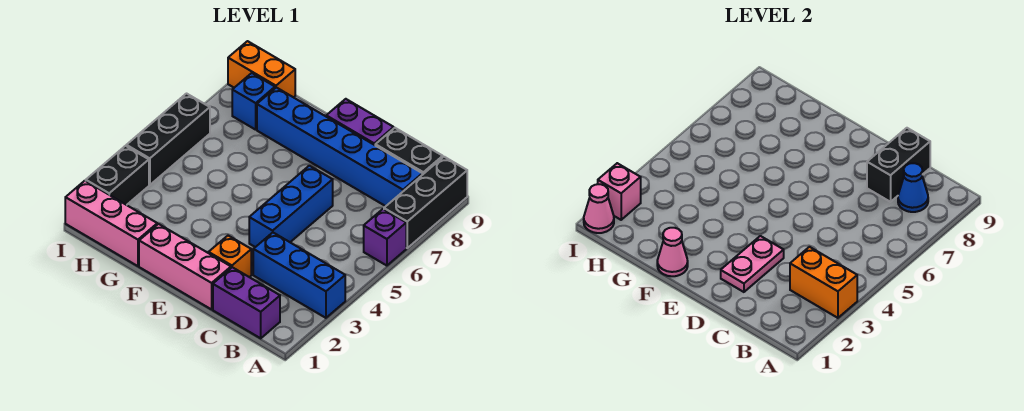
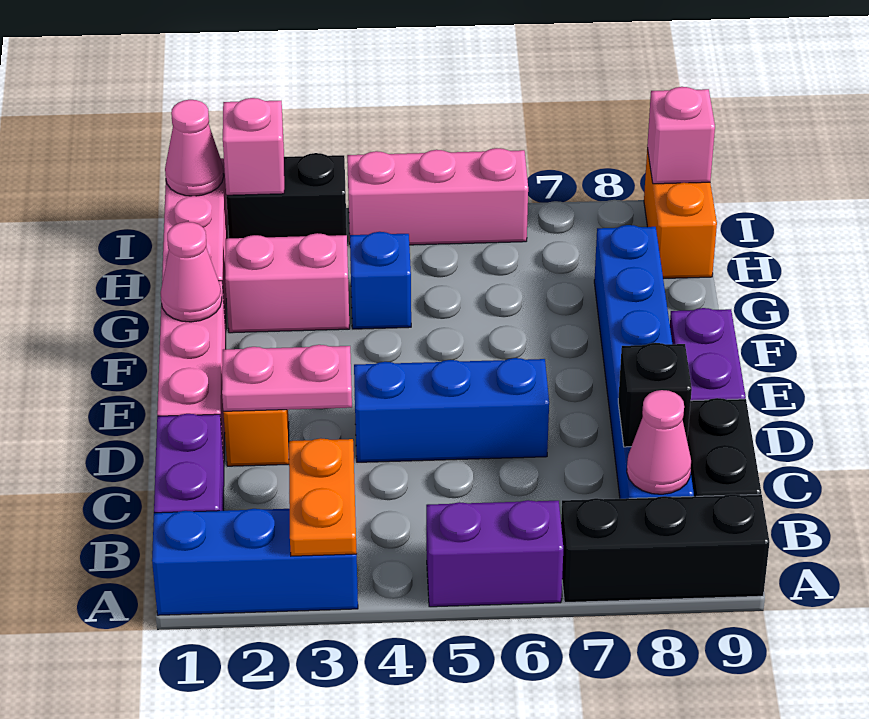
blue 1x3 brick [253,233,345,318] -> blue 1x3 brick turned to [152,509,358,615]
orange 1x2 brick [790,247,857,318] -> orange 1x2 plate [289,438,357,556]
purple 1x1 brick [364,209,406,266] -> purple 1x2 brick [426,500,563,607]
blue 1x1 cone [898,163,928,212] -> pink 1x1 cone [627,390,691,494]
black 1x2 brick [867,128,930,202] -> black 1x1 brick [618,343,692,447]
none -> pink 1x2 brick [225,233,350,333]
blue 1x1 brick [232,73,275,130] -> blue 1x1 brick moved to [350,232,411,329]
black 1x3 brick [126,94,210,185] -> pink 1x3 brick [347,148,528,245]
none -> pink 1x1 brick [647,87,715,184]

